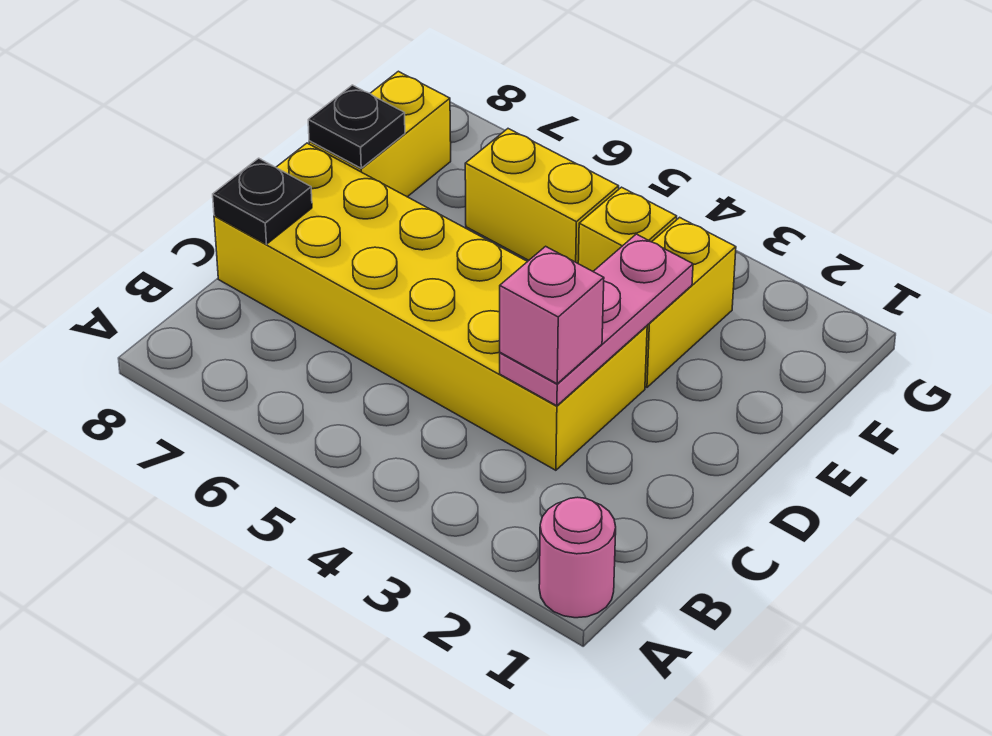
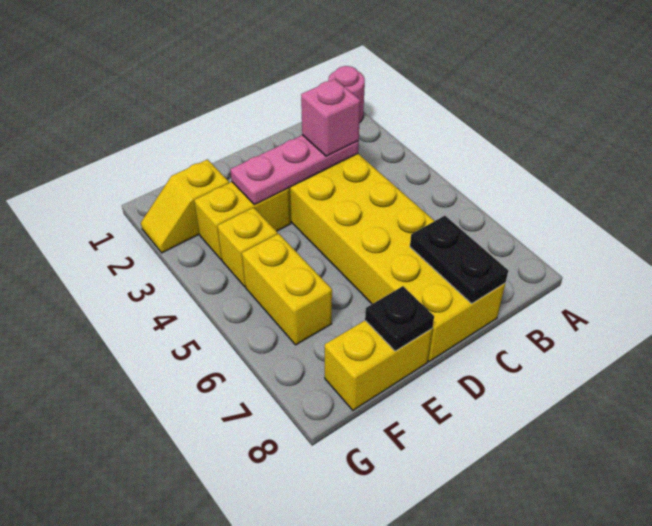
black 1x1 plate [213,158,312,244] -> black 1x2 plate [410,216,508,303]
none -> yellow 1x2 slope [141,159,229,253]

